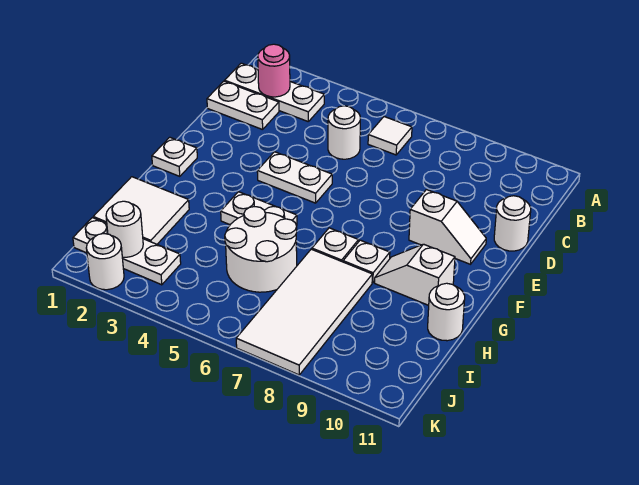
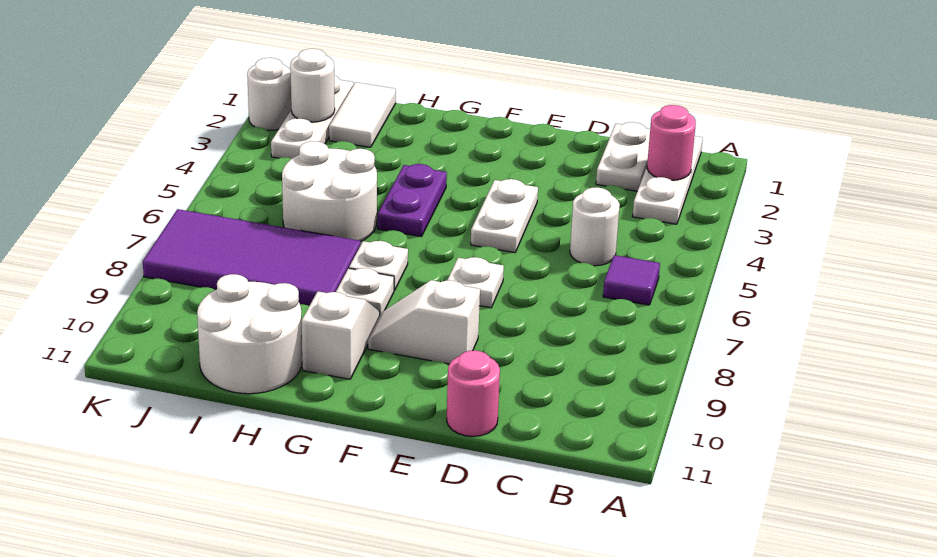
white 1x1 tile [368,117,412,155] -> purple 1x1 tile [603,255,660,305]
white 1x1 round brick [494,196,531,251] -> pink 1x1 round brick [447,350,500,437]
white 1x2 slope [409,190,486,264] -> white 1x2 slope turned to [368,280,480,364]
white 1x1 plate [152,137,197,176] -> white 1x1 plate moved to [447,257,504,308]
white 1x2 plate [221,192,297,226] -> purple 1x2 plate [378,164,447,237]
white 2x2 tile [93,177,189,244] -> white 1x2 tile [329,82,396,147]
white 2x4 tile [236,249,372,375] -> purple 2x4 tile [143,209,361,306]
white 1x1 round brick [428,283,465,341] -> white 2x2 round brick [197,274,302,394]

